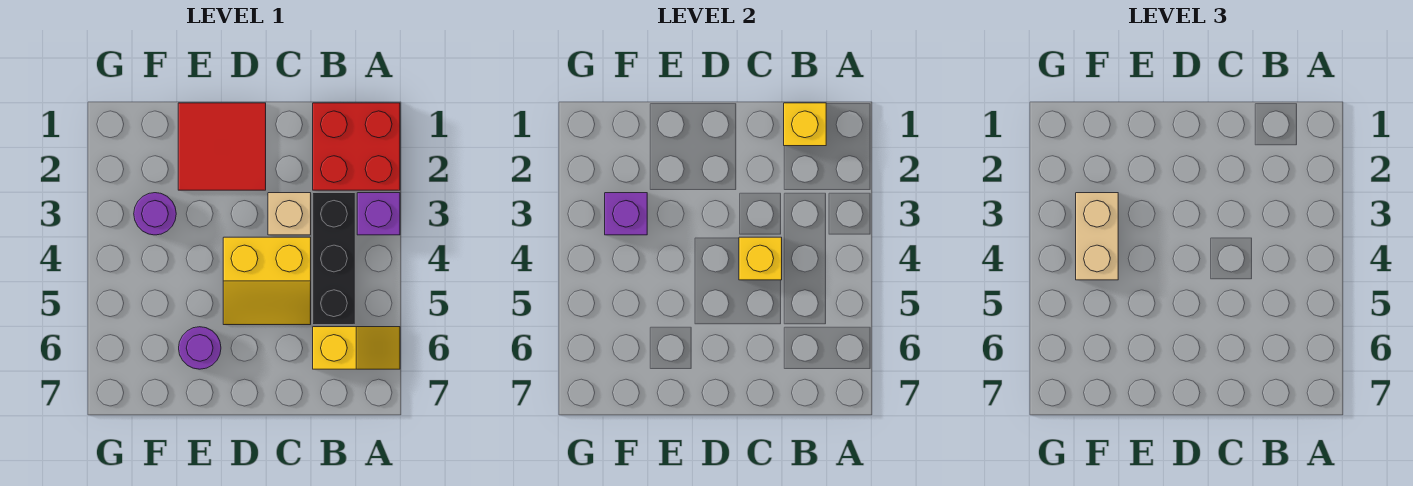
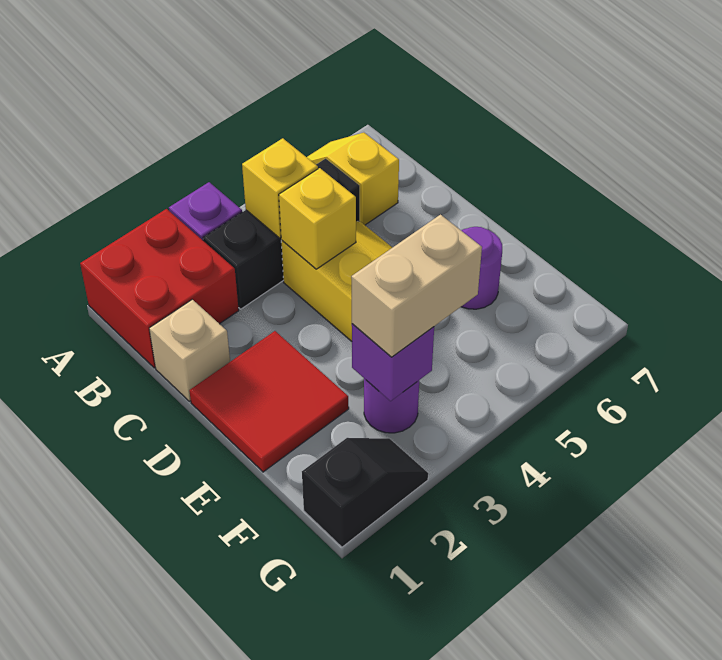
yellow 1x1 brick [784,103,826,146] -> yellow 1x1 brick moved to [242,138,318,238]
tan 1x1 brick [268,193,311,235] -> tan 1x1 brick moved to [149,299,230,401]
none -> black 1x2 slope [302,438,428,547]

